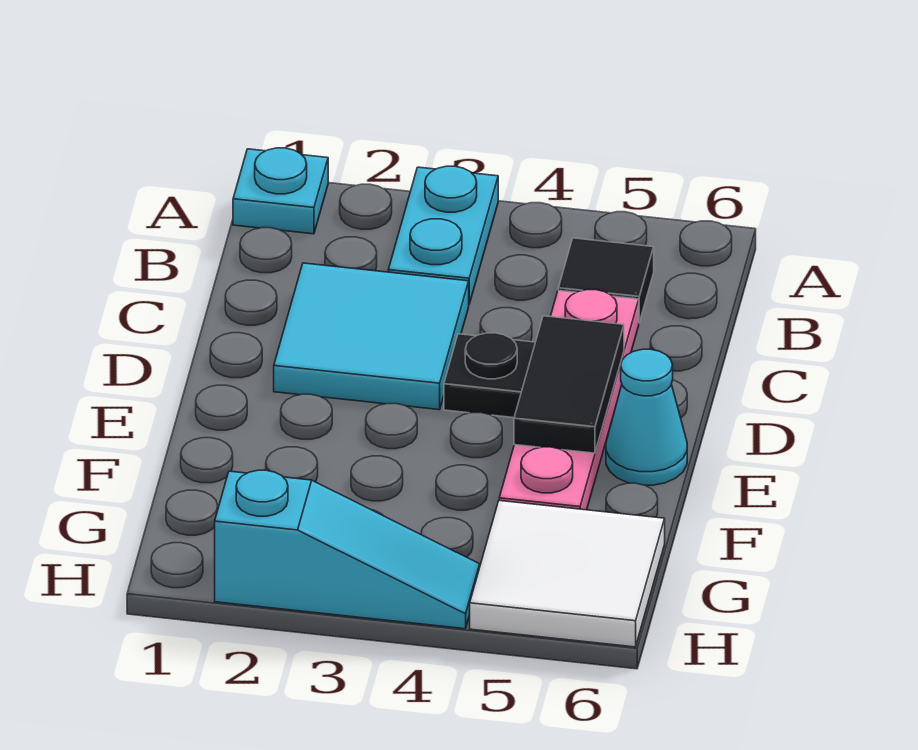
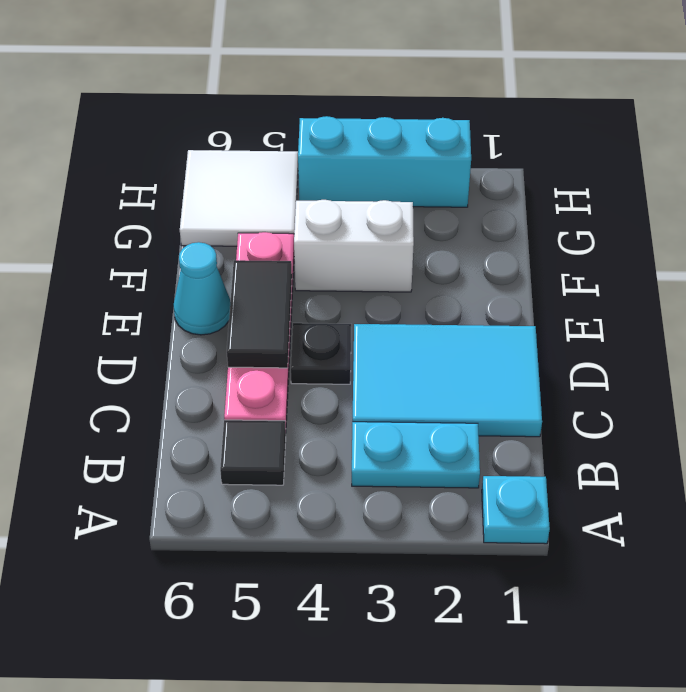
cyan 1x2 plate [388,166,498,304] -> cyan 1x2 plate turned to [352,422,480,488]
cyan 2x2 tile [274,263,469,410] -> cyan 2x3 tile [353,324,542,437]
none -> white 1x2 brick [294,200,414,292]
cyan 1x3 slope [215,470,480,629] -> cyan 1x3 brick [298,116,471,207]

